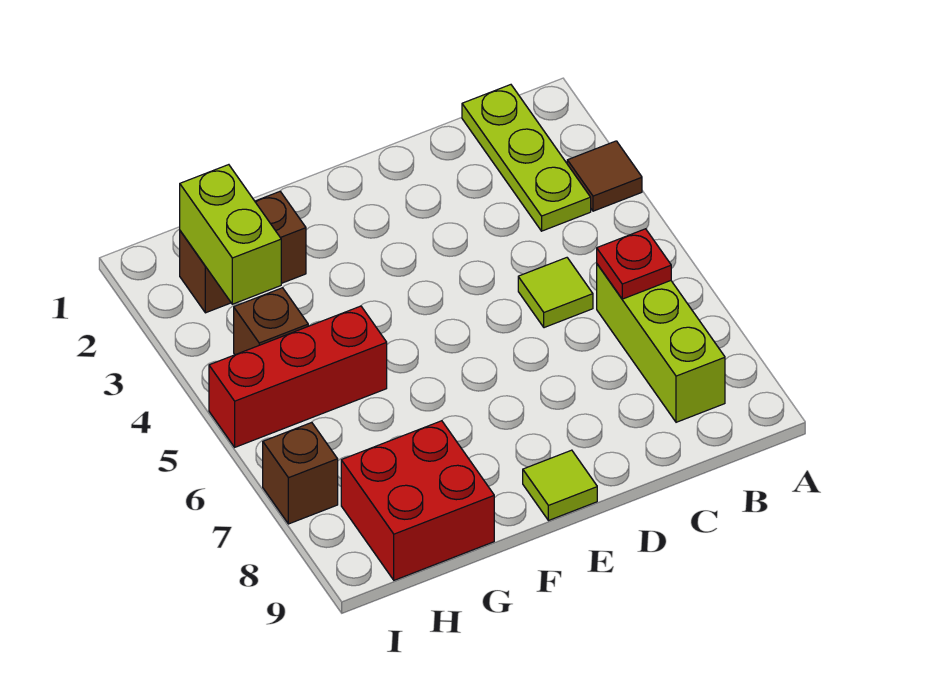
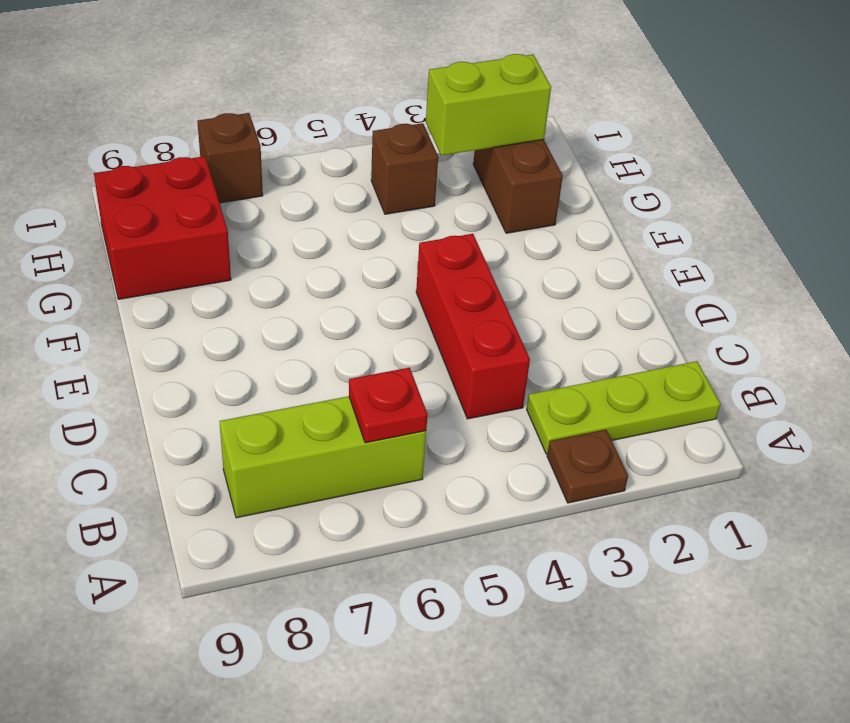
brown 1x1 tile [567,141,642,211] -> brown 1x1 plate [547,430,628,503]
lime 1x1 tile [518,258,593,328] -> none
lime 1x1 tile [523,450,597,521] -> none
red 1x3 brick [209,306,387,447] -> red 1x3 brick moved to [416,234,530,419]

